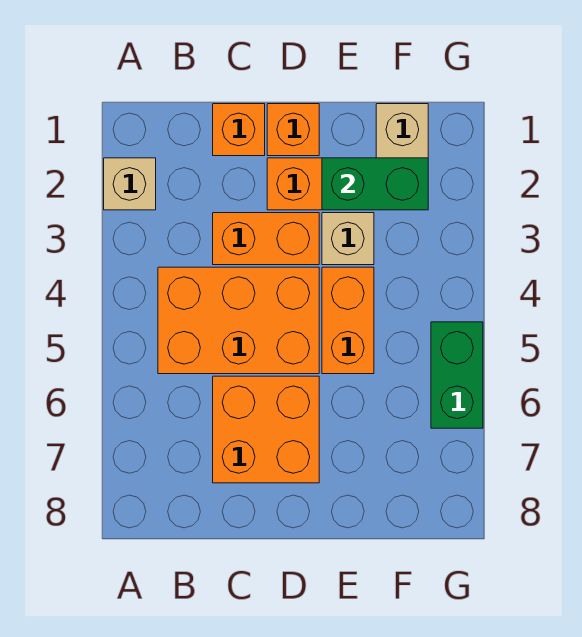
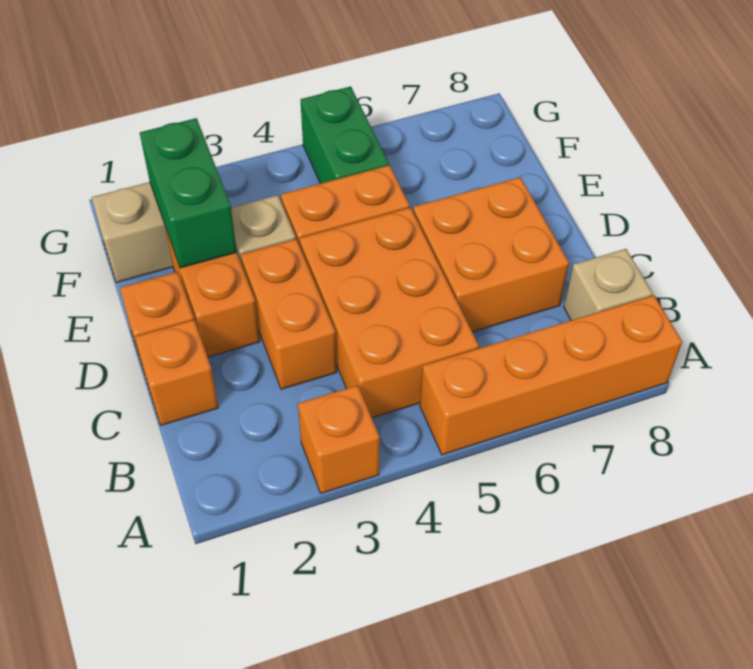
tan 1x1 brick [104,158,156,210] -> tan 1x1 brick moved to [564,249,653,320]
none -> orange 1x1 brick [298,385,380,493]
none -> orange 1x4 brick [420,295,682,455]
green 1x2 brick [431,322,483,428] -> green 1x2 brick turned to [300,86,389,184]

